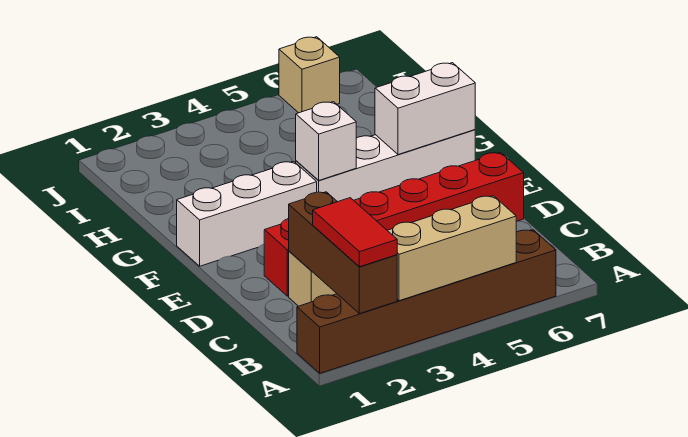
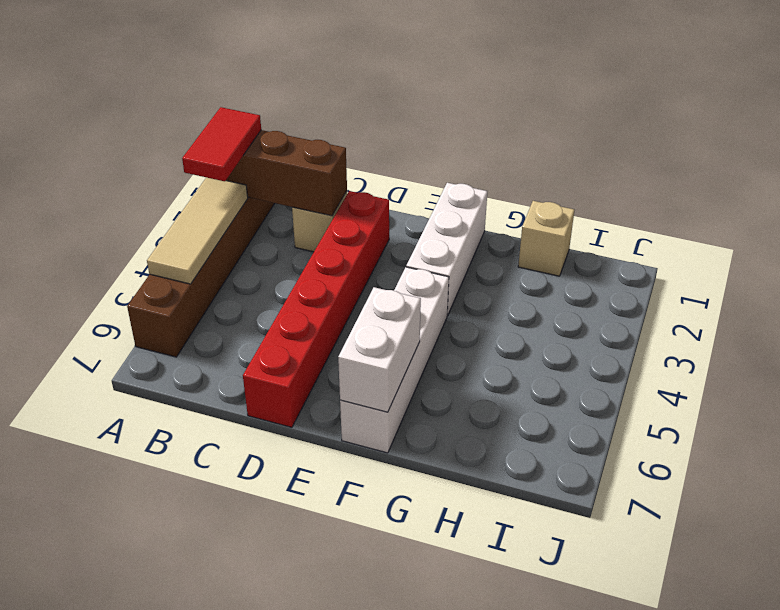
red 1x2 tile [313,198,397,267] -> red 1x2 tile turned to [182,107,261,181]
tan 1x3 brick [387,196,516,301] -> tan 1x3 tile [147,177,248,284]
white 1x1 brick [296,102,356,181] -> none
tan 1x1 brick [279,37,340,113] -> tan 1x1 brick moved to [518,201,574,276]

